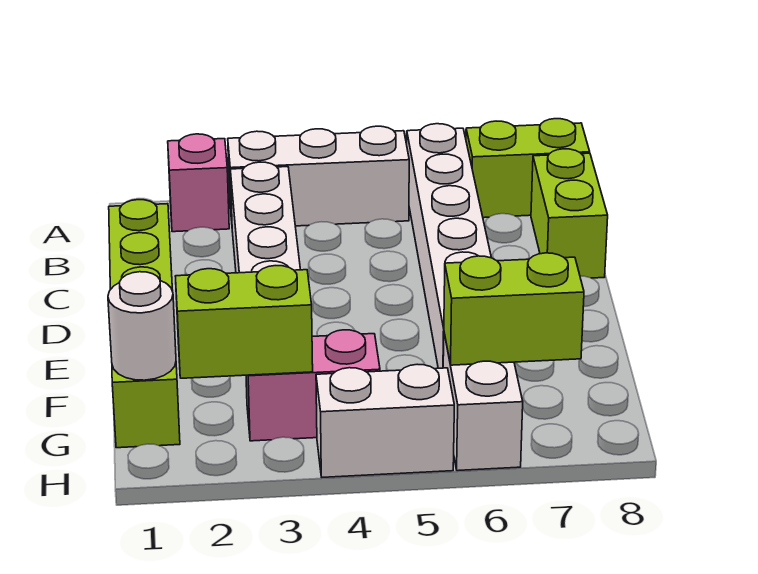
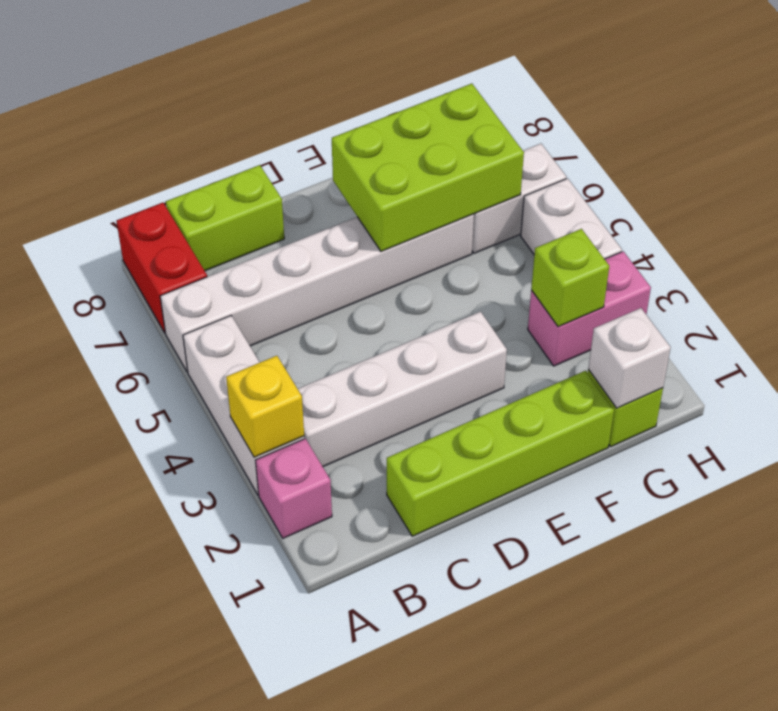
none -> yellow 1x1 brick [226,356,304,457]
lime 1x2 brick [466,119,590,218] -> red 1x2 brick [116,203,207,333]
white 1x1 round brick [108,272,176,380] -> white 1x1 brick [588,308,671,408]
lime 1x2 brick [175,266,313,378] -> lime 1x1 brick [531,229,609,327]
pink 1x2 brick [246,330,380,441] -> pink 1x2 brick turned to [528,251,651,366]
lime 1x2 brick [444,253,584,365] -> lime 2x3 brick [332,84,524,251]

